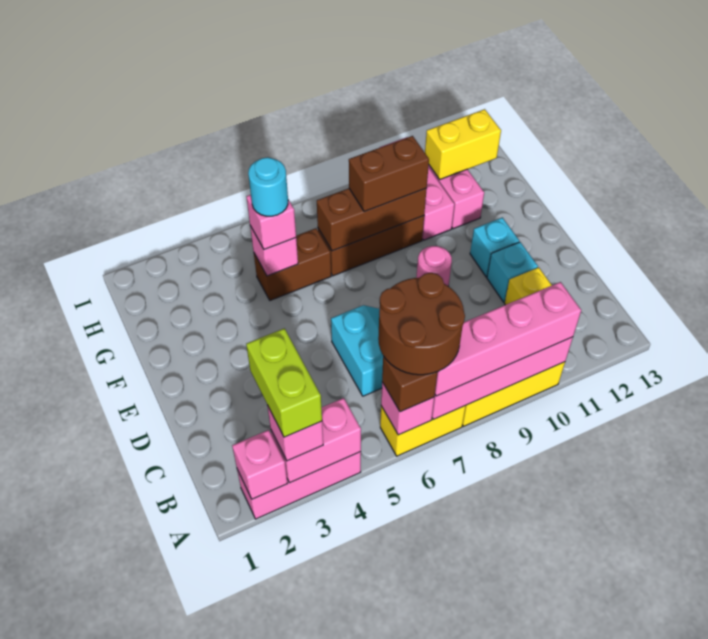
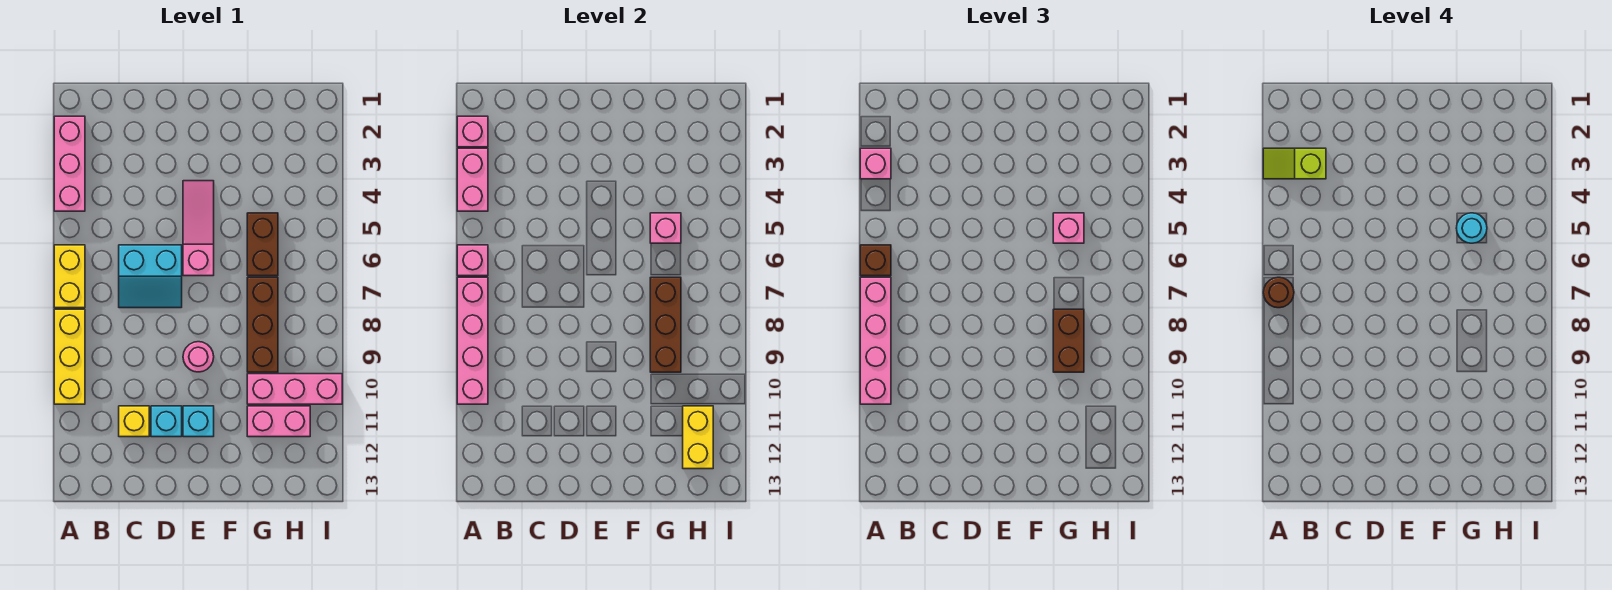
lime 1x2 brick [246,328,322,437] -> lime 1x2 slope [1263,148,1326,179]
brown 2x2 round brick [378,273,465,375] -> brown 1x1 round brick [1263,277,1294,308]
none -> pink 1x3 slope [183,181,214,276]

